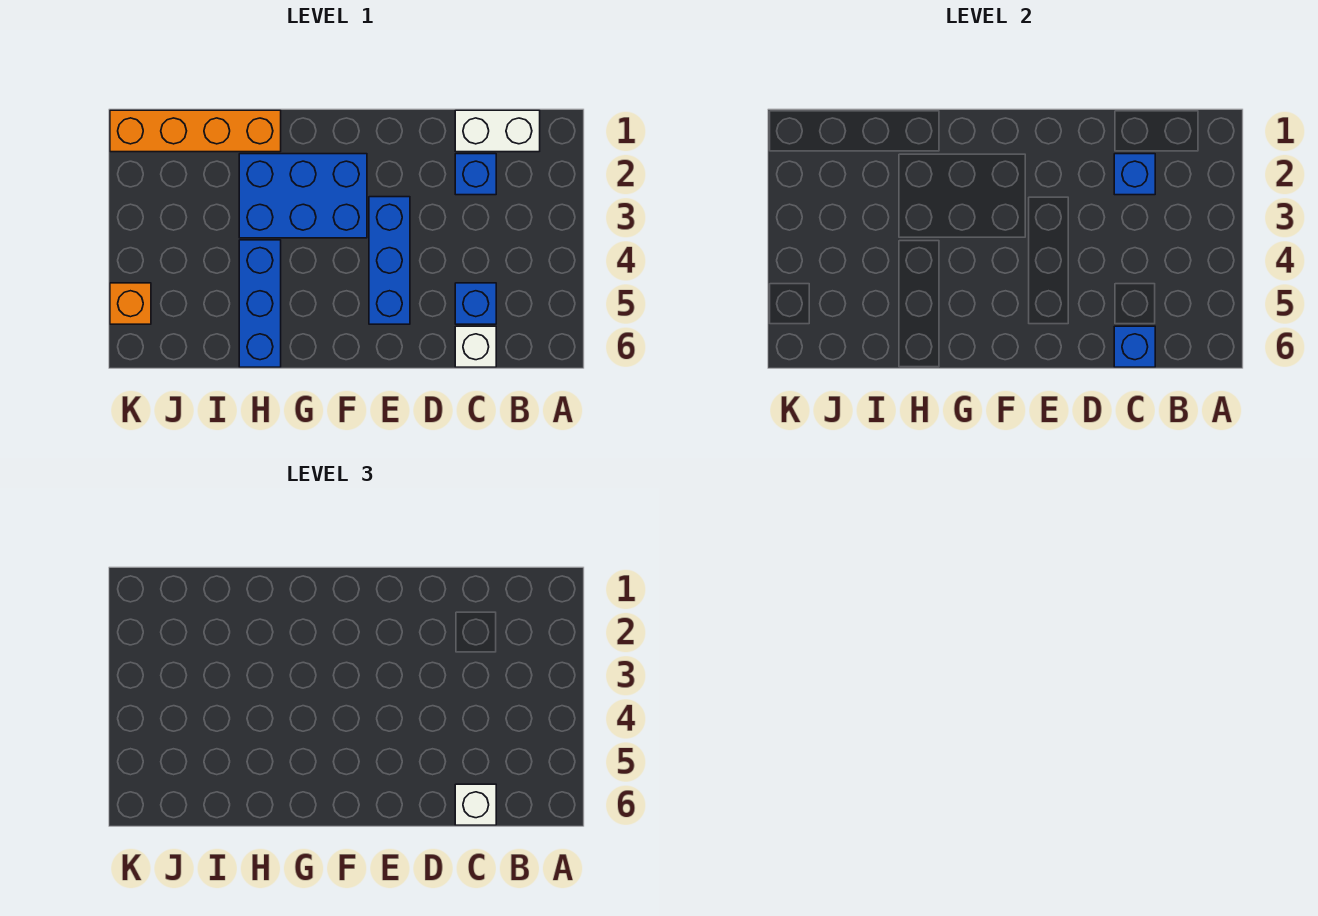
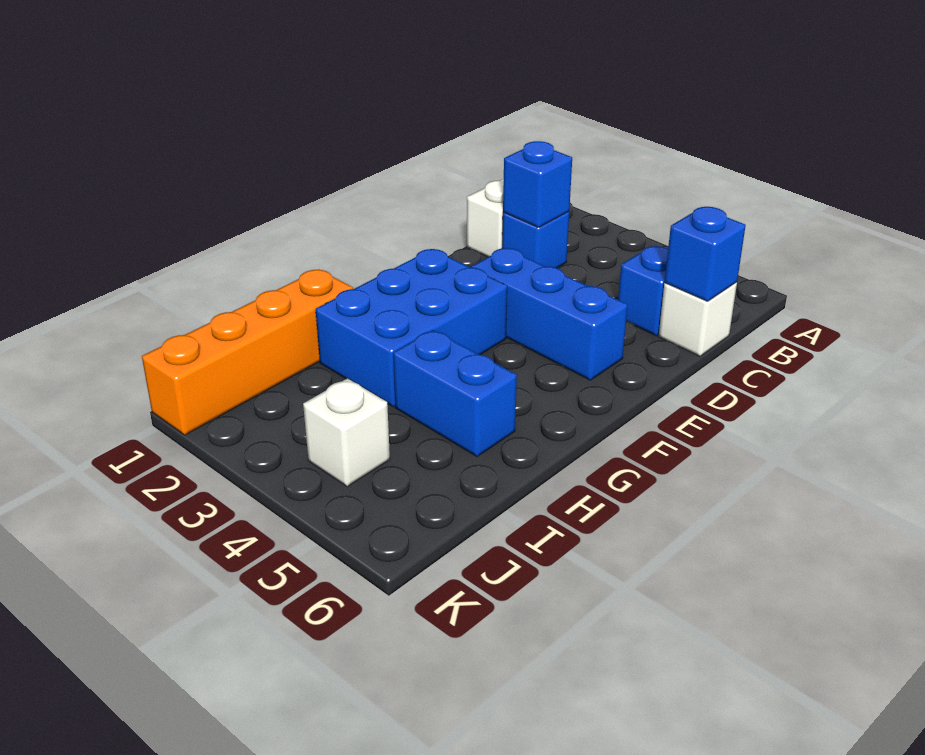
white 1x1 brick [455,784,496,825] -> white 1x1 brick moved to [303,378,390,487]
blue 1x3 brick [239,240,281,367] -> blue 1x2 brick [393,330,517,457]
orange 1x1 brick [110,283,151,324] -> none

